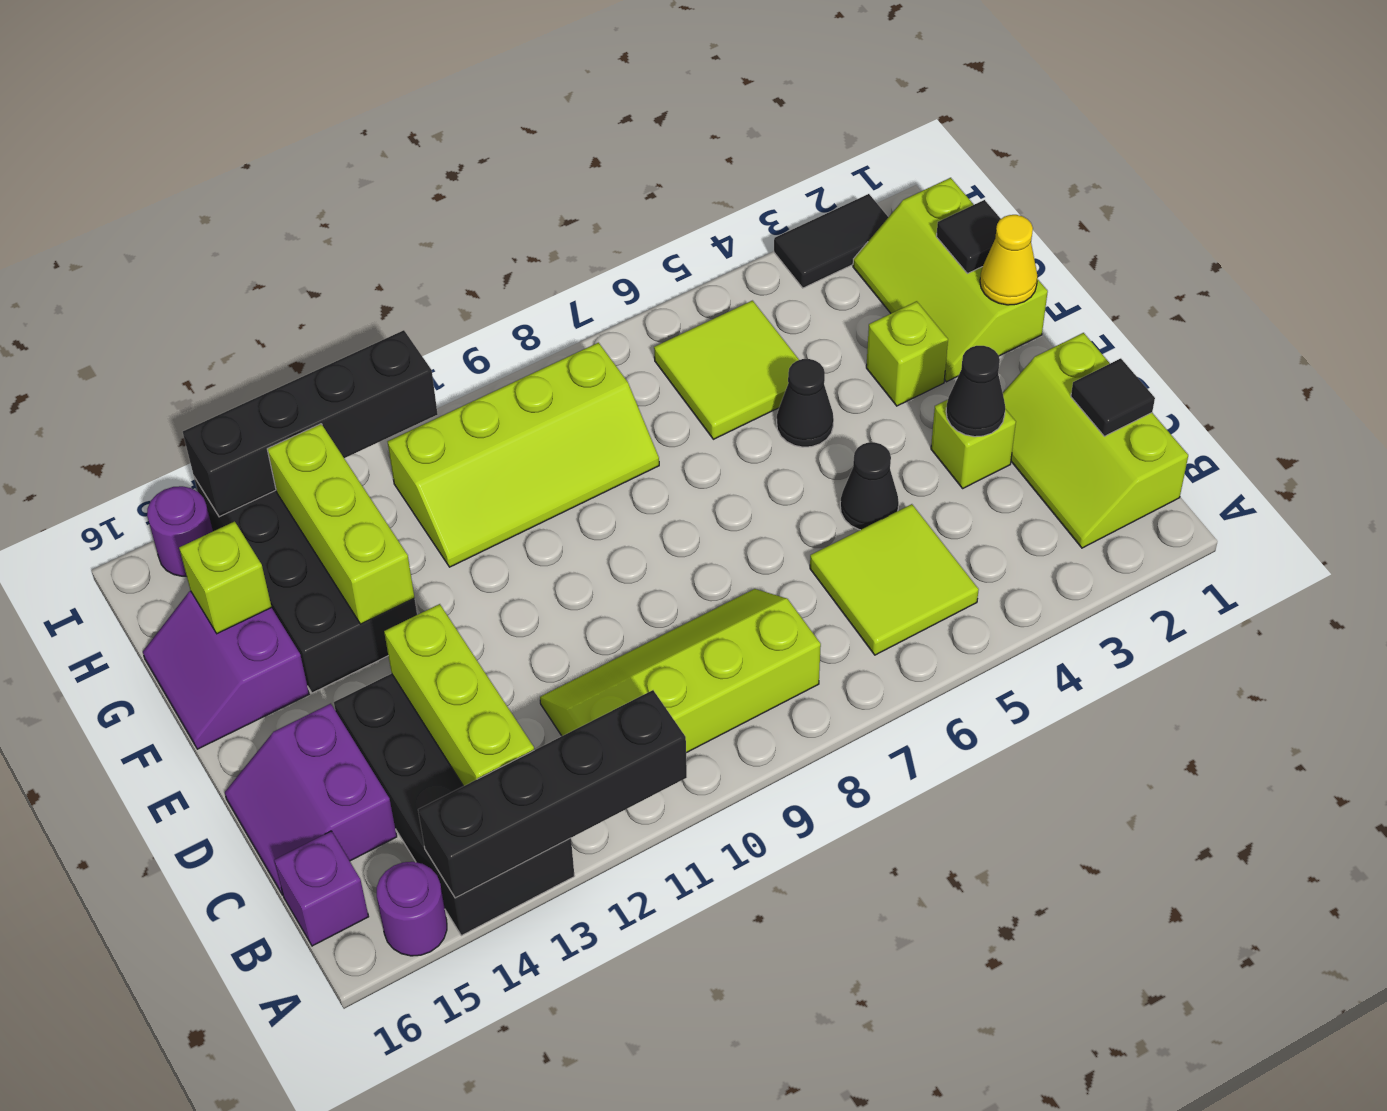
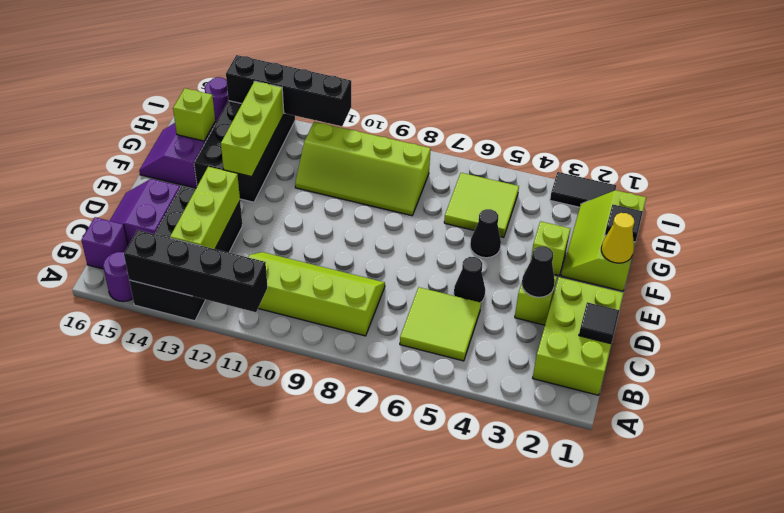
lime 2x3 slope [1003,333,1188,548] -> lime 2x3 brick [533,277,623,395]

